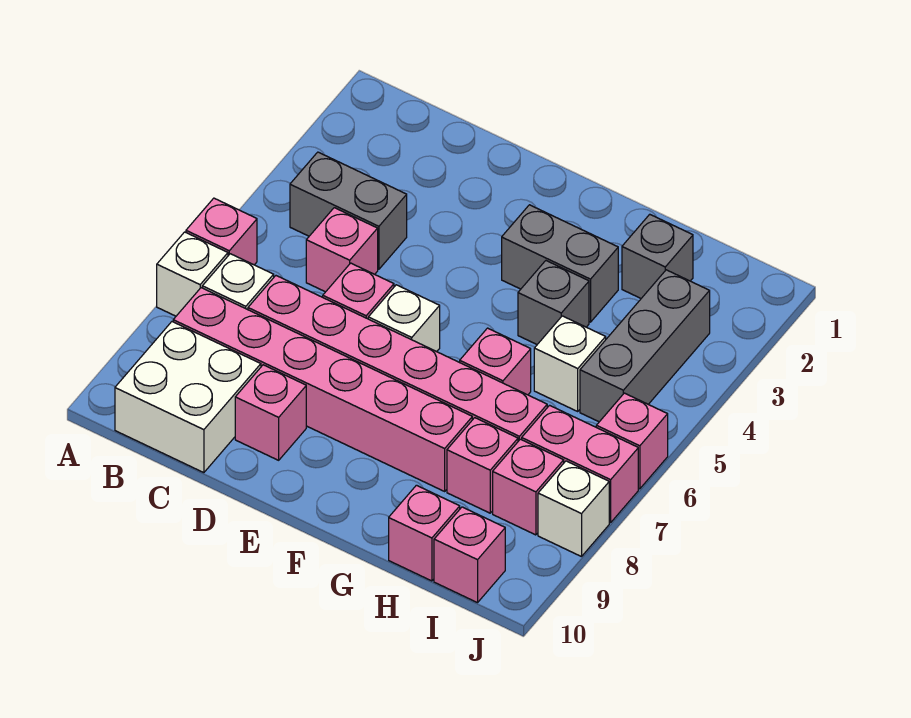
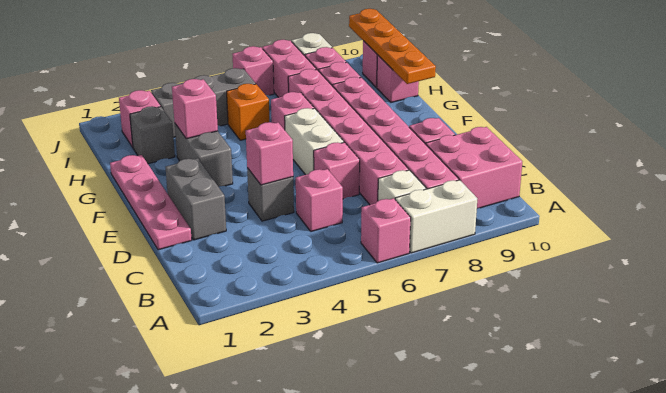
white 1x1 brick [157,232,228,316] -> white 1x2 brick [395,180,477,253]
grey 1x2 brick [290,152,407,269] -> grey 1x2 brick moved to [165,158,226,240]
white 2x2 brick [115,322,261,473] -> pink 2x2 brick [426,127,522,208]
none -> pink 1x4 plate [110,155,192,250]
none -> pink 1x1 brick [246,122,293,185]
white 1x1 brick [368,285,440,352] -> white 1x2 brick [285,108,344,175]
none -> pink 1x1 brick [172,79,218,139]
grey 1x1 brick [518,261,589,344] -> grey 1x1 brick moved to [247,168,294,221]
none -> orange 1x4 plate [349,9,436,84]
white 1x1 brick [534,316,606,411] -> orange 1x1 brick [227,84,270,140]
none -> pink 1x1 brick [119,90,161,147]

